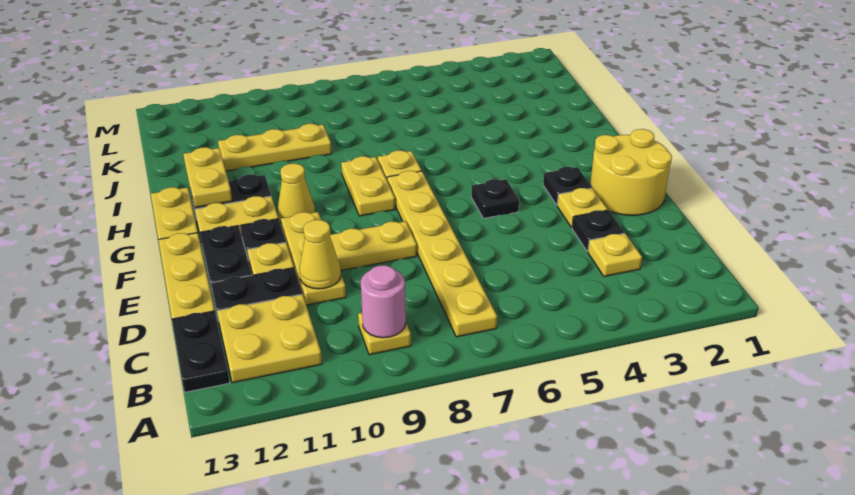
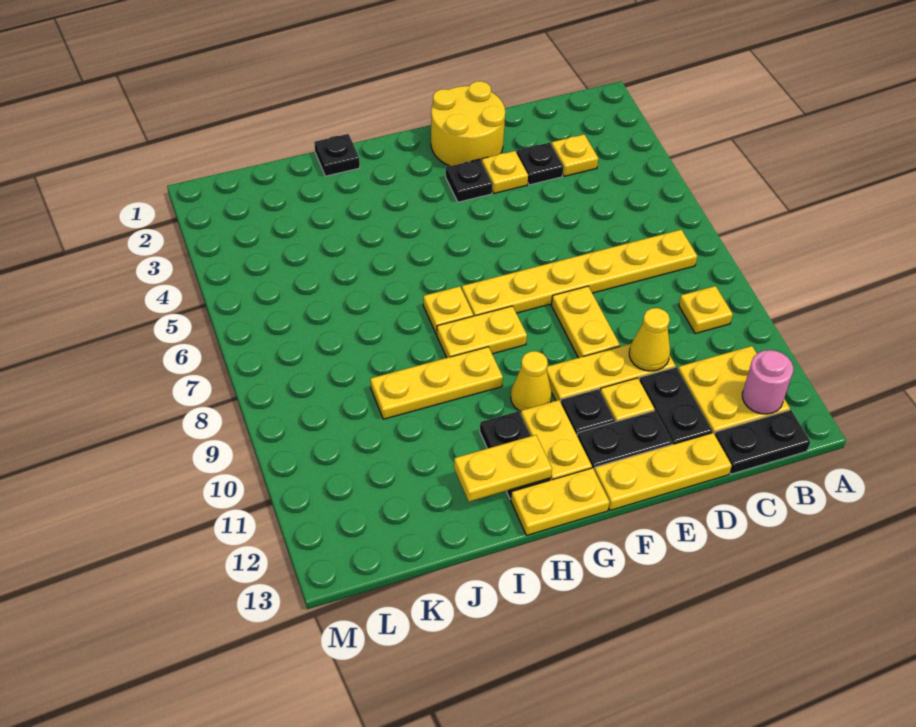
pink 1x1 round brick [361,265,406,338] -> pink 1x1 round brick moved to [742,350,793,414]
black 1x1 plate [471,179,519,218] -> black 1x1 plate moved to [314,134,360,176]
yellow 1x3 plate [218,124,332,171] -> yellow 1x3 plate turned to [370,347,503,419]

